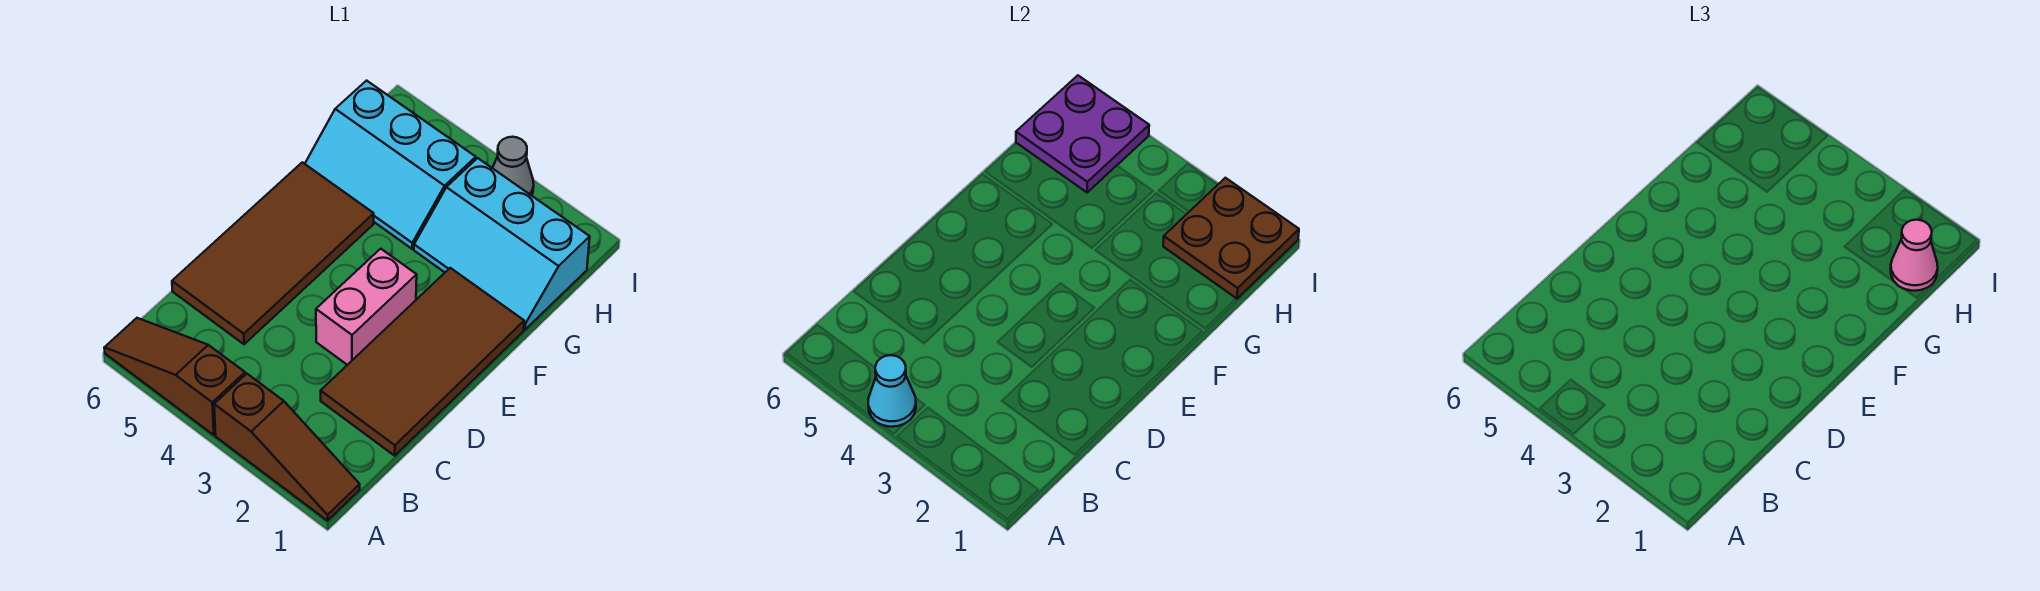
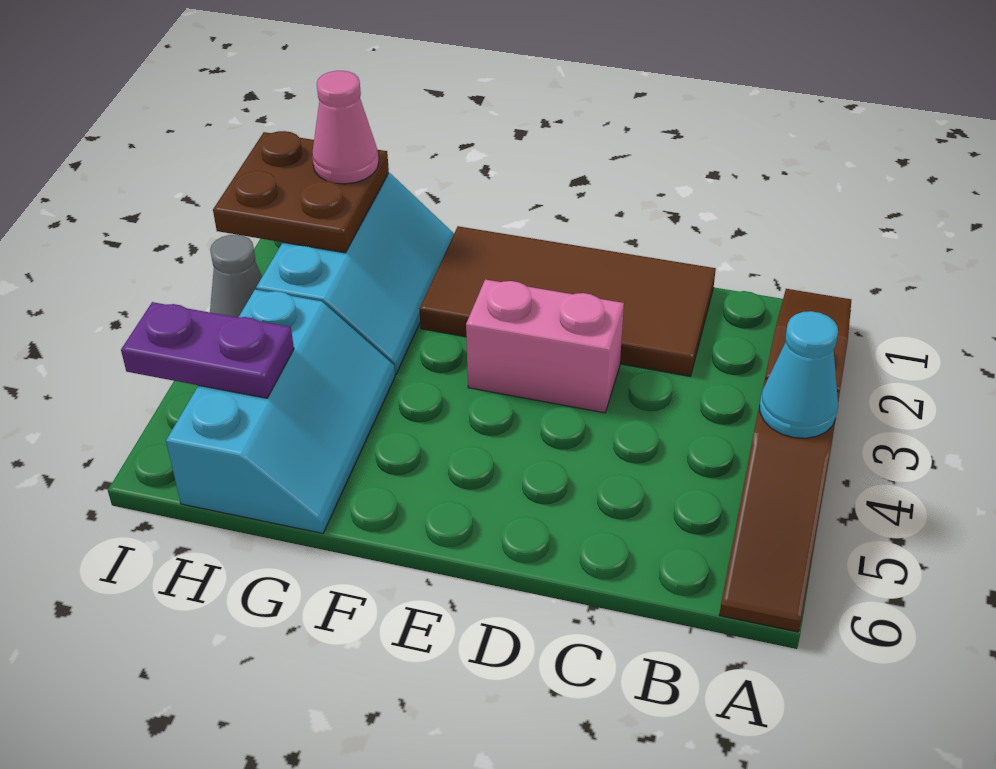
brown 2x4 tile [172,162,374,344] -> none
purple 2x2 plate [1016,75,1149,192] -> purple 1x2 plate [121,302,294,398]

